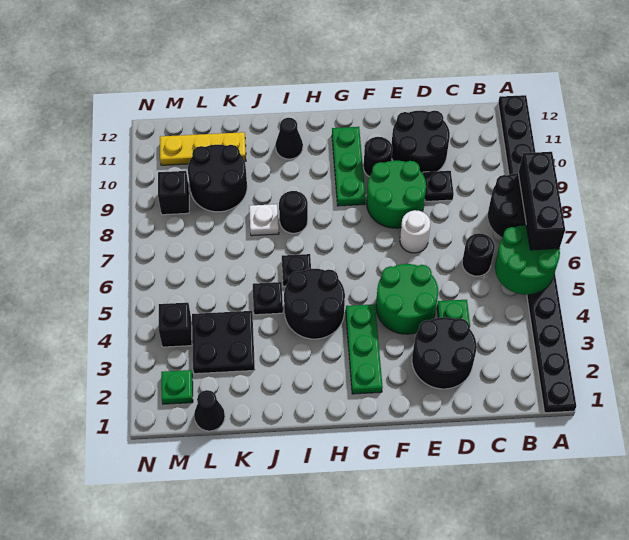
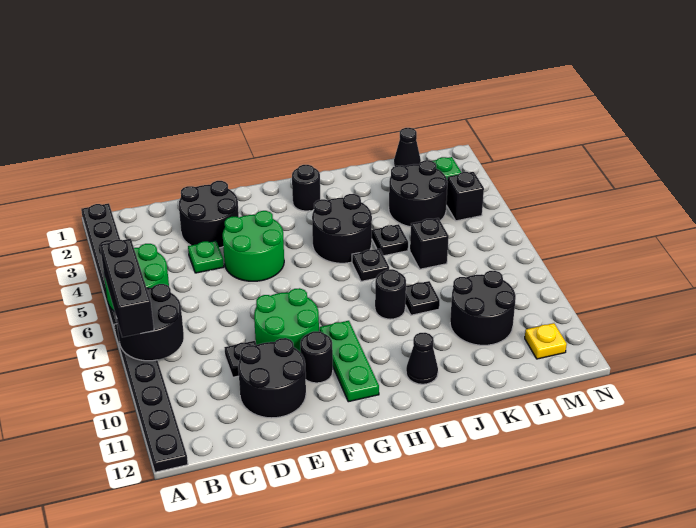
black 1x1 round brick [462,233,495,276] -> black 1x1 round brick moved to [292,165,320,211]
white 1x1 round brick [400,210,431,253] -> none
green 1x3 plate [346,304,383,394] -> none
white 1x1 plate [249,204,279,236] -> black 1x1 plate [405,281,440,315]
black 2x2 plate [192,311,255,374] -> black 2x2 round brick [389,160,448,227]
yellow 1x3 plate [160,132,246,165] -> yellow 1x1 plate [525,323,567,359]
black 1x1 brick [158,171,189,215] -> black 1x1 brick moved to [410,218,449,269]

